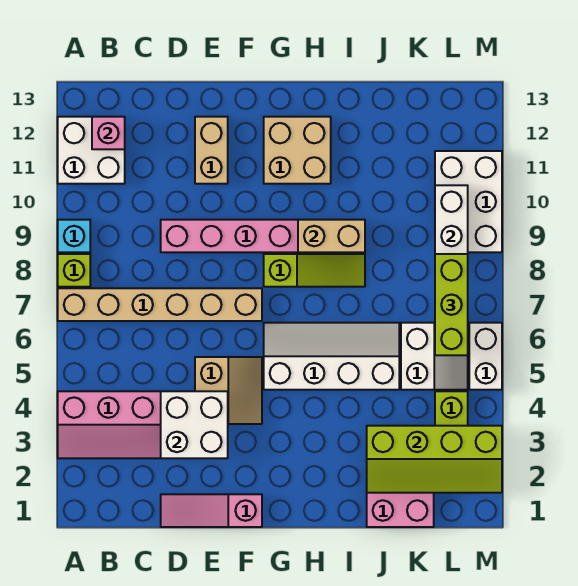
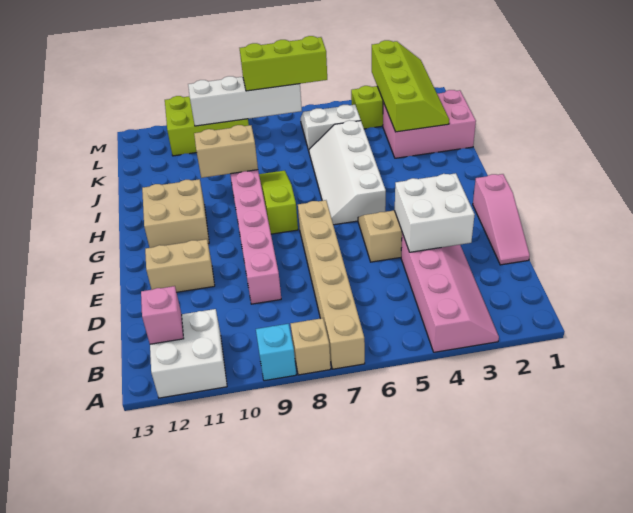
lime 1x1 brick [58,254,90,287] -> tan 1x1 brick [291,318,331,375]
tan 1x2 brick [298,220,365,252] -> tan 1x2 brick turned to [194,125,258,178]
white 2x3 brick [435,151,502,252] -> lime 2x3 brick [165,96,249,156]
white 1x2 brick [469,323,502,390] -> none

